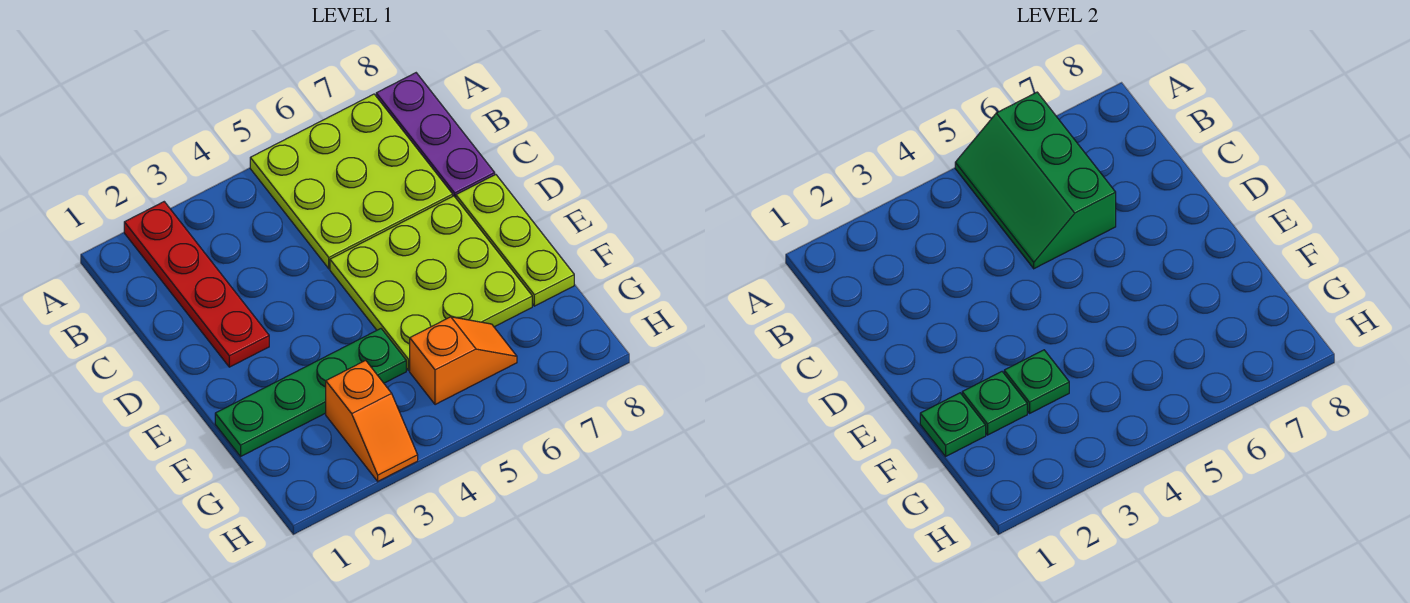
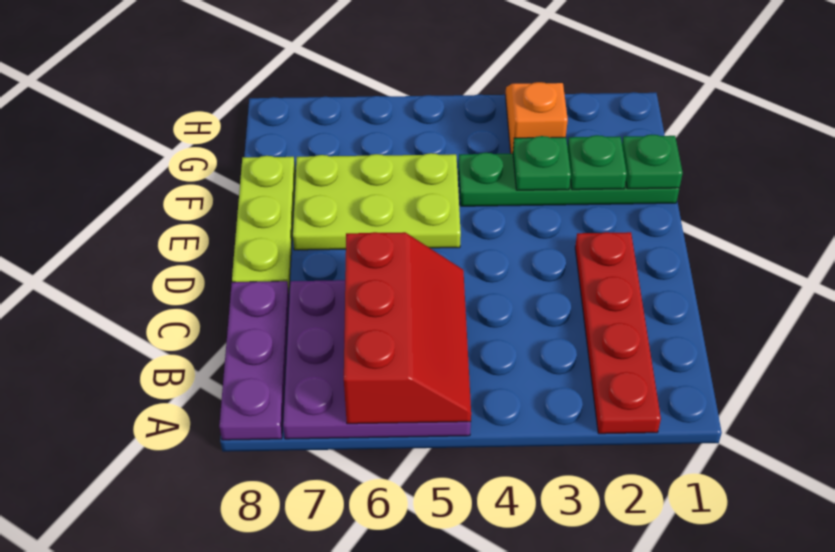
lime 3x3 plate [250,94,453,269] -> purple 3x3 plate [283,280,471,439]
green 2x3 slope [955,92,1116,269] -> red 2x3 slope [344,232,471,424]
lime 3x3 plate [330,196,532,371] -> lime 2x3 plate [293,153,461,250]
orange 1x2 slope [410,317,517,405] -> none

